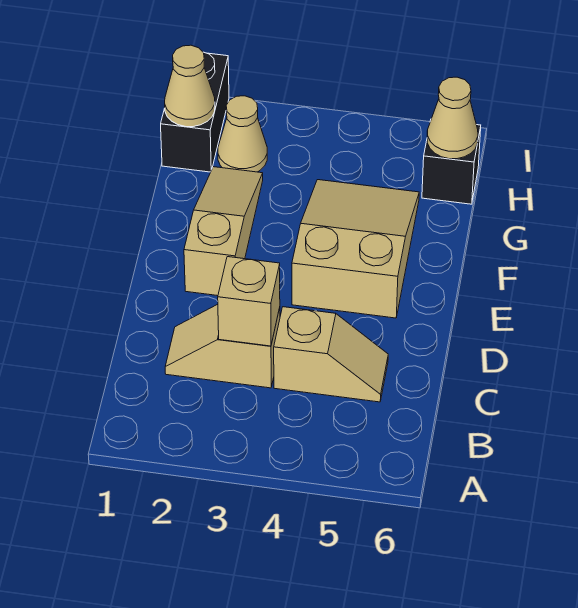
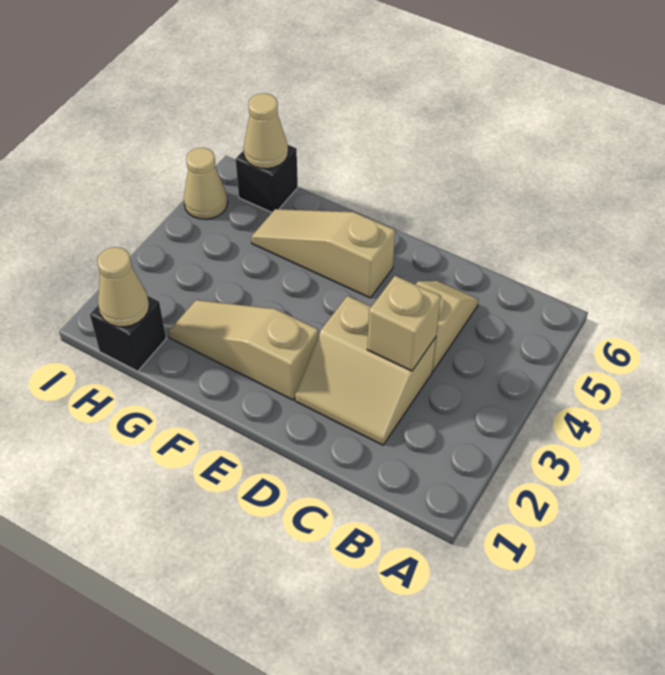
tan 1x2 slope [165,304,280,388] -> tan 2x2 slope [295,296,436,445]
tan 2x3 slope [292,180,419,318] -> tan 1x3 slope [251,209,395,298]
black 1x2 brick [161,52,229,172] -> black 1x1 brick [90,296,166,371]
tan 1x1 cone [218,96,267,172] -> tan 1x1 cone moved to [184,148,228,219]

